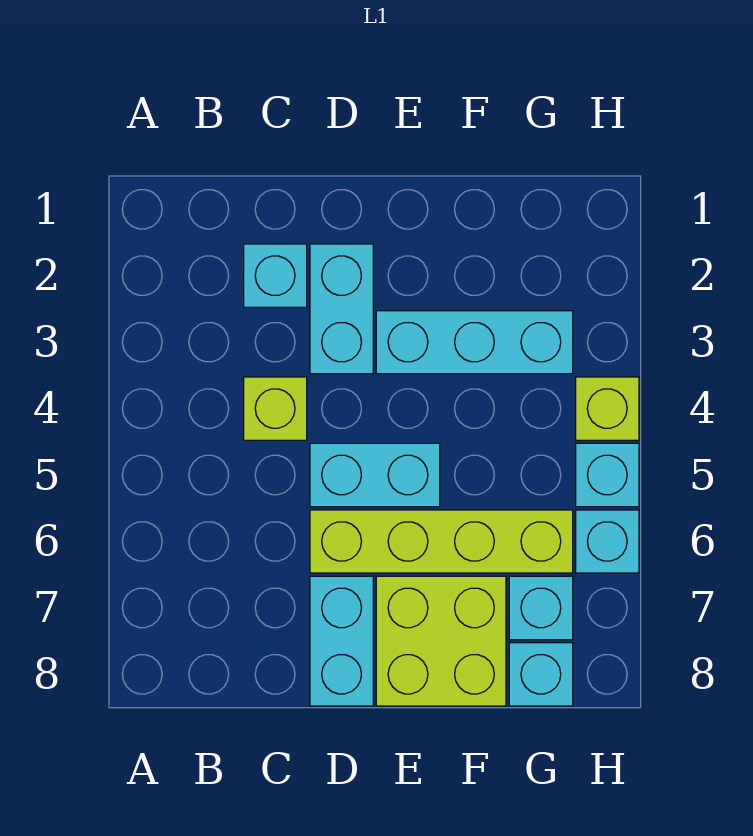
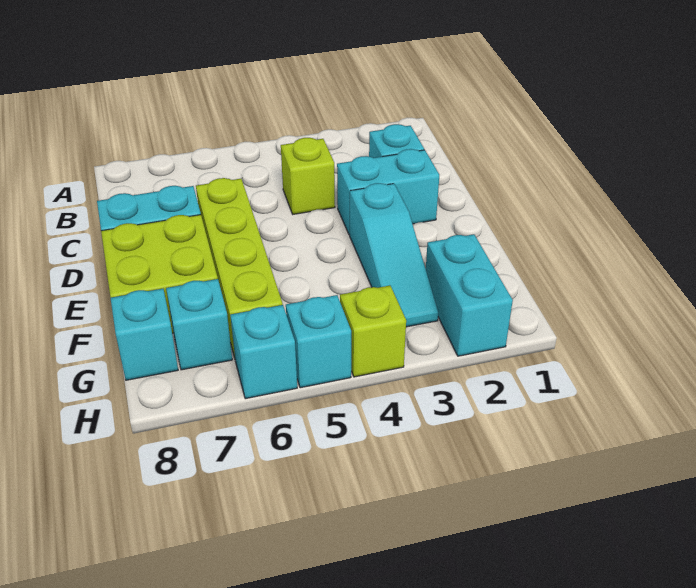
cyan 1x2 brick [310,443,440,507] -> cyan 1x2 brick moved to [426,234,513,356]
cyan 1x3 brick [376,311,573,374] -> cyan 1x3 slope [350,183,438,327]

